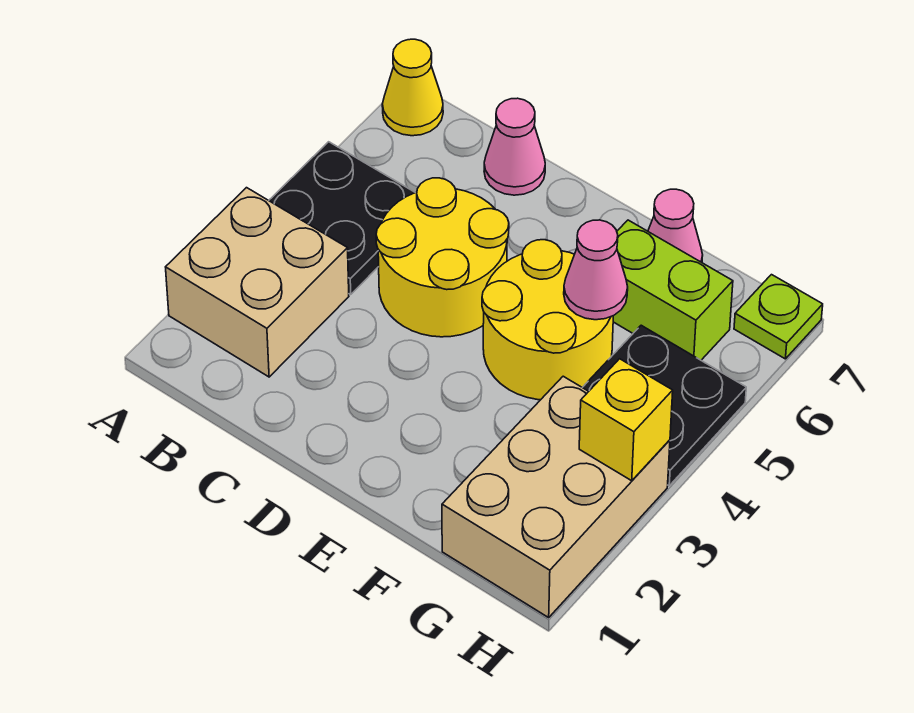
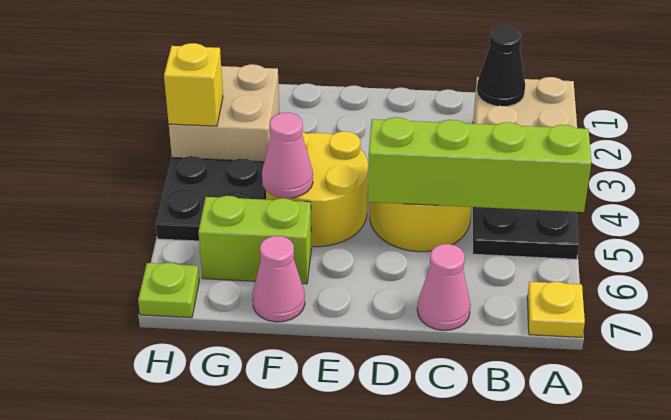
none -> lime 1x4 brick [368,117,591,212]
yellow 1x1 cone [382,39,443,136] -> yellow 1x1 plate [527,282,585,337]
none -> black 1x1 cone [477,26,525,106]
tan 2x3 brick [442,376,670,617] -> tan 2x2 brick [169,64,279,162]

